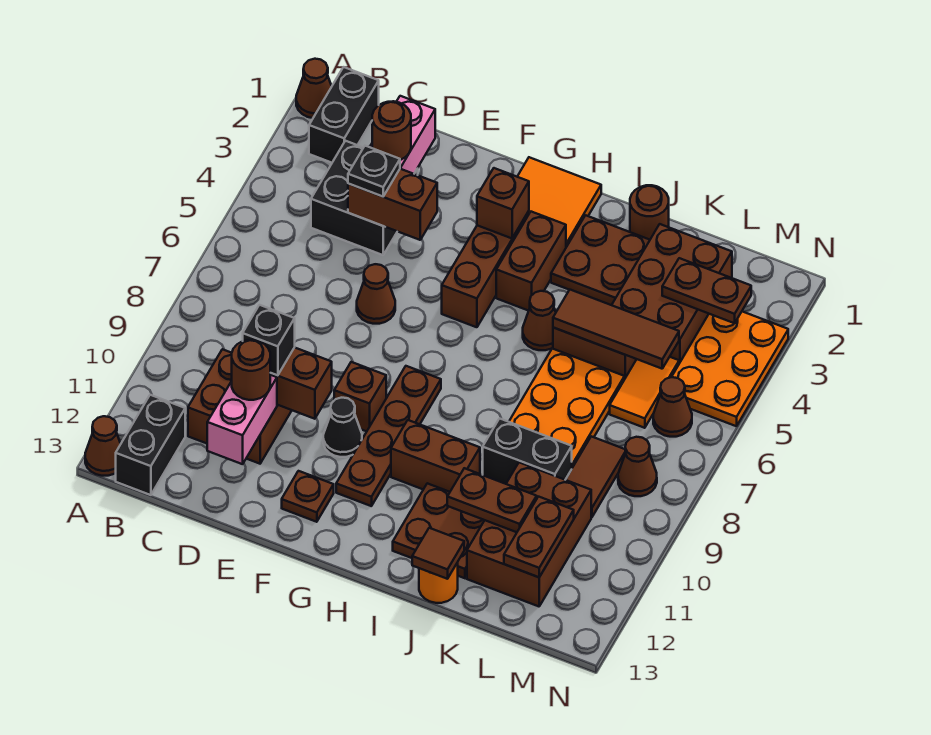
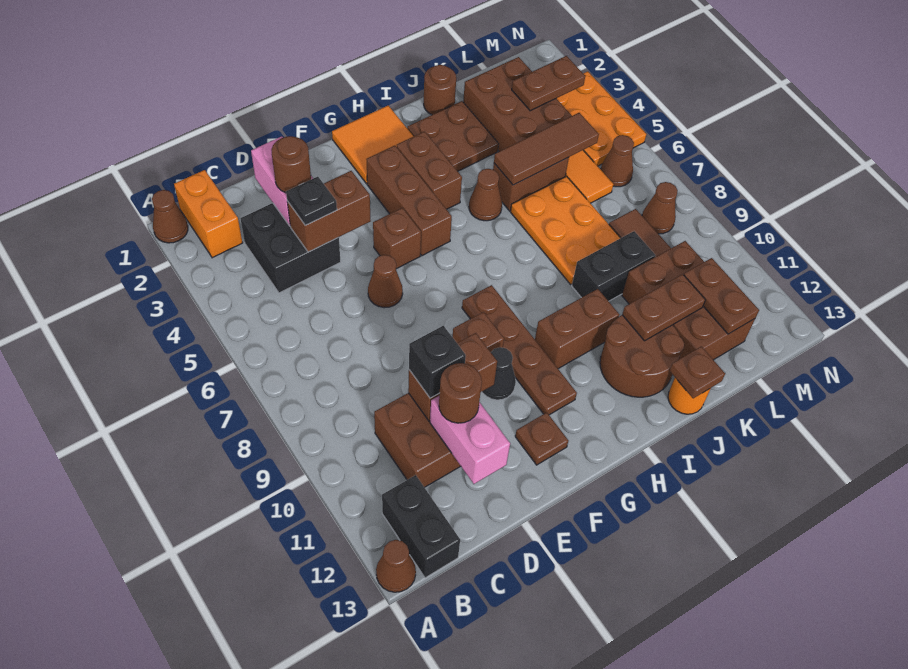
black 1x2 brick [309,67,379,163] -> orange 1x2 brick [174,170,243,258]
brown 1x1 brick [477,168,529,238] -> brown 1x1 brick moved to [373,208,421,269]
brown 2x2 plate [393,483,484,578] -> brown 2x2 round brick [600,315,684,397]
brown 1x1 tile [412,528,464,579] -> brown 1x1 plate [670,346,725,398]

